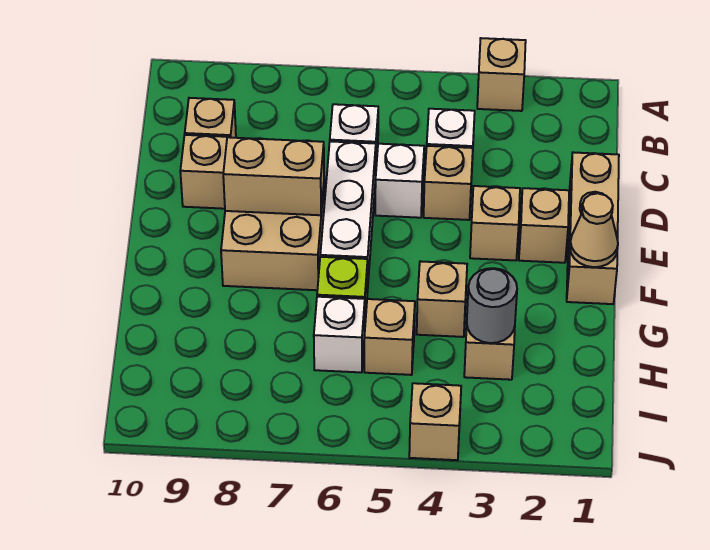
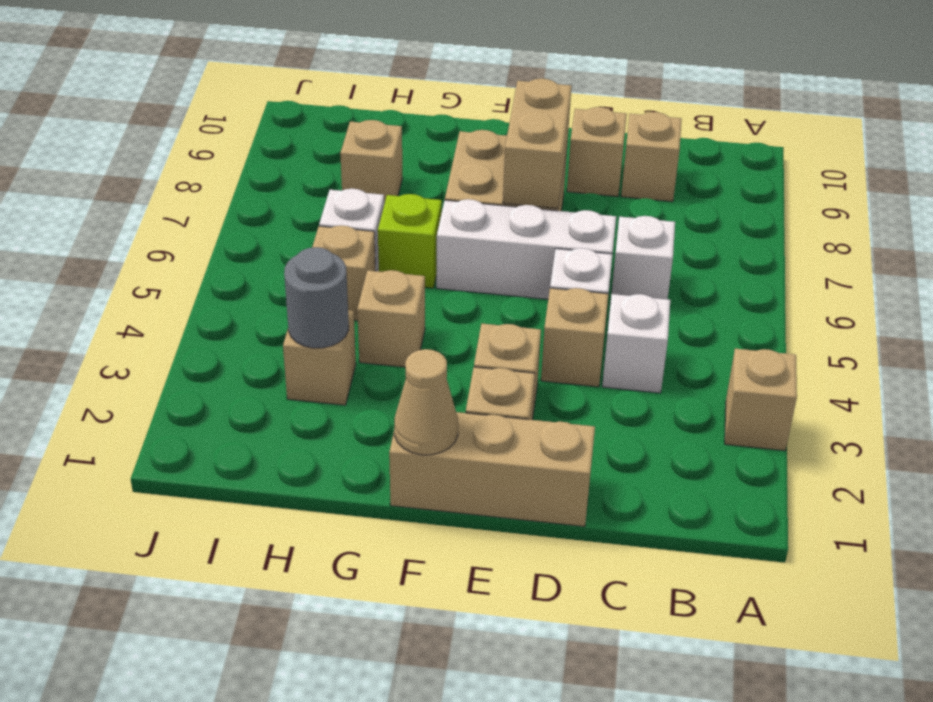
tan 1x1 brick [409,383,461,460] -> tan 1x1 brick moved to [340,120,402,204]

